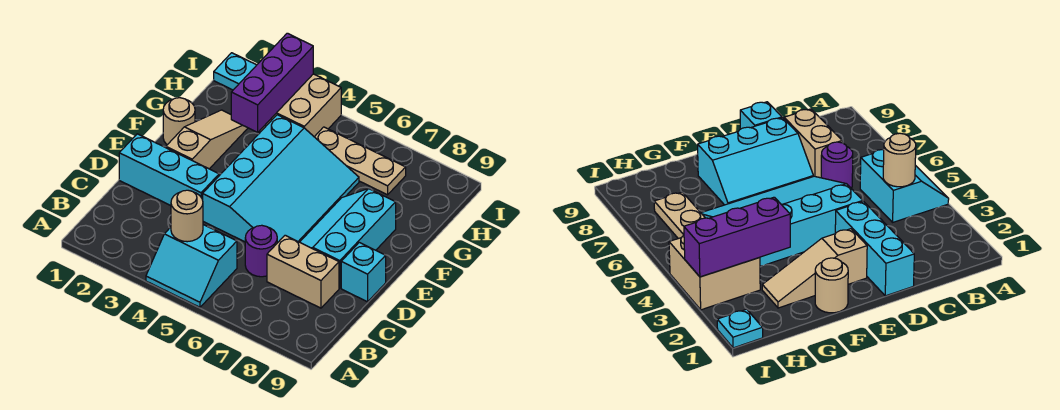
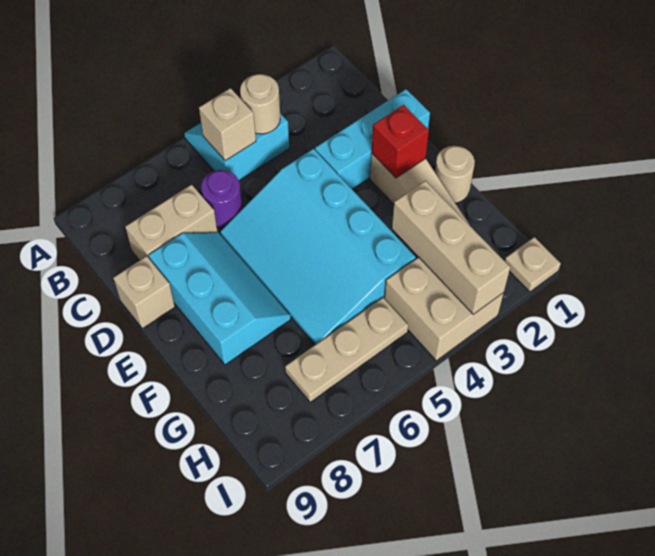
none -> tan 1x1 brick [199,88,256,161]
cyan 1x1 brick [341,242,386,302] -> tan 1x1 brick [113,256,175,329]
none -> red 1x1 brick [372,105,429,178]
purple 1x3 brick [231,33,313,132] -> tan 1x3 brick [392,181,510,314]
cyan 1x1 plate [214,53,256,90] -> tan 1x1 plate [505,237,561,292]

